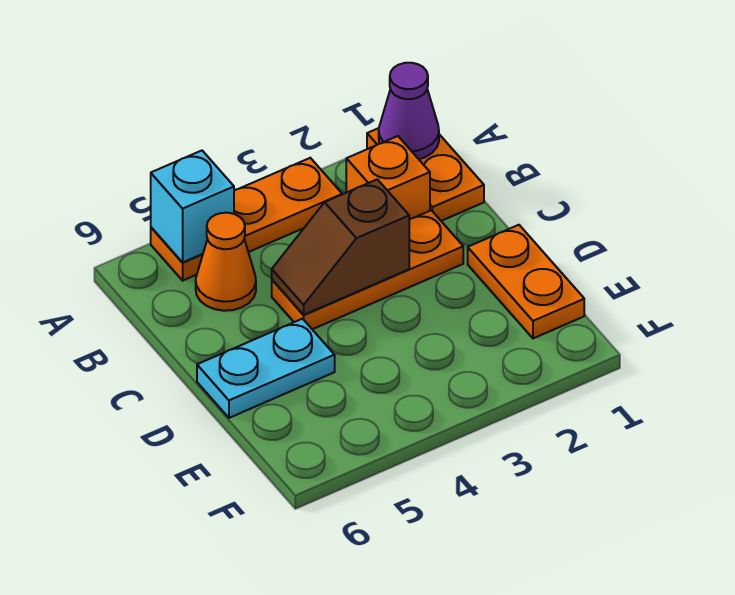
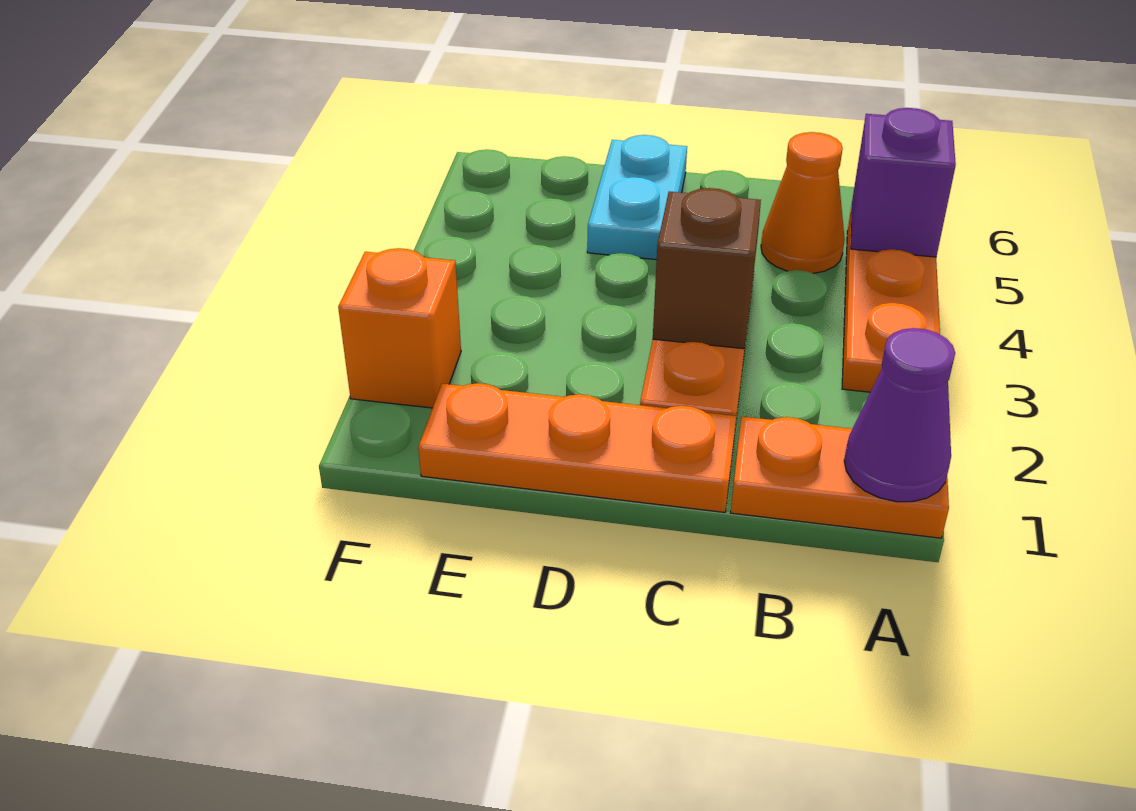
cyan 1x1 brick [151,151,234,263] -> purple 1x1 brick [850,108,956,257]
orange 1x1 brick [346,136,430,220] -> orange 1x1 brick moved to [338,248,461,408]
orange 1x2 plate [468,225,584,338] -> orange 1x3 plate [418,383,736,512]

